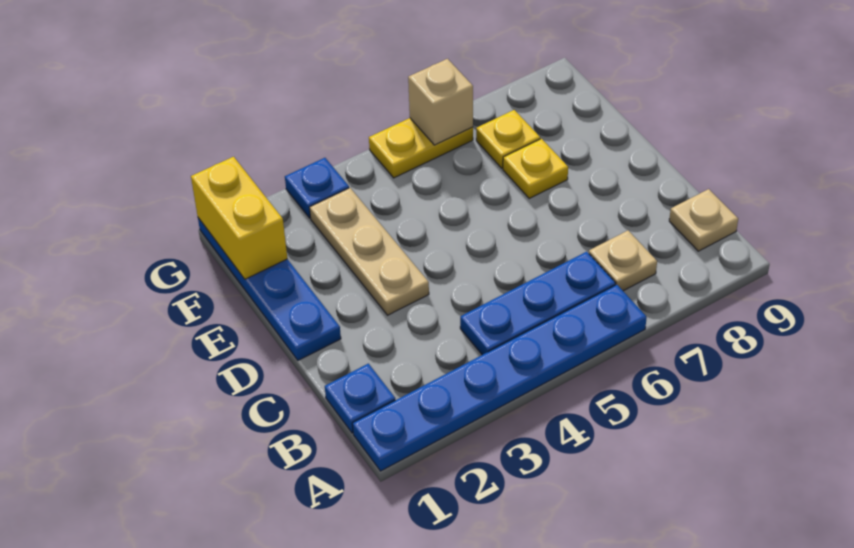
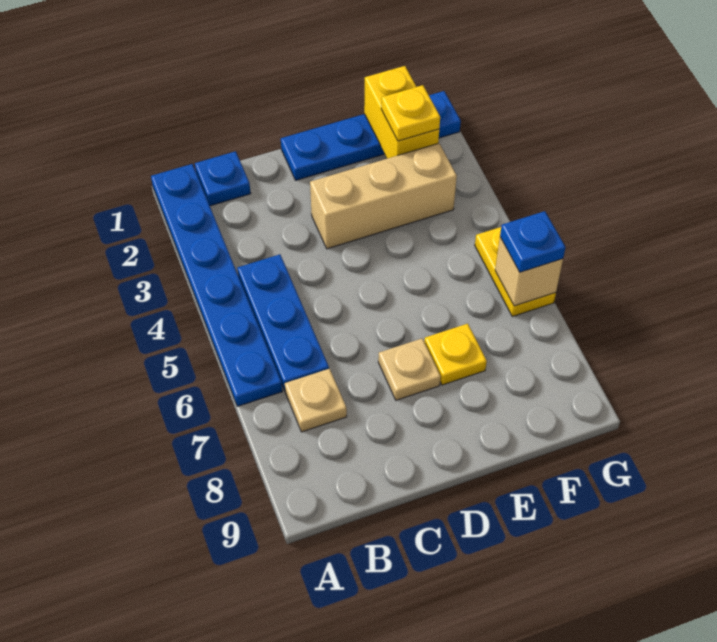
tan 1x1 plate [669,189,738,251] -> tan 1x1 plate moved to [378,339,441,400]
tan 1x3 plate [310,188,429,315] -> tan 1x3 brick [310,143,457,249]
yellow 1x2 brick [191,157,287,279] -> yellow 1x2 brick turned to [364,66,439,159]
yellow 1x1 plate [476,110,540,168] -> yellow 1x1 plate moved to [381,85,440,141]
blue 1x1 plate [285,158,349,218] -> blue 1x1 plate moved to [500,211,566,272]

